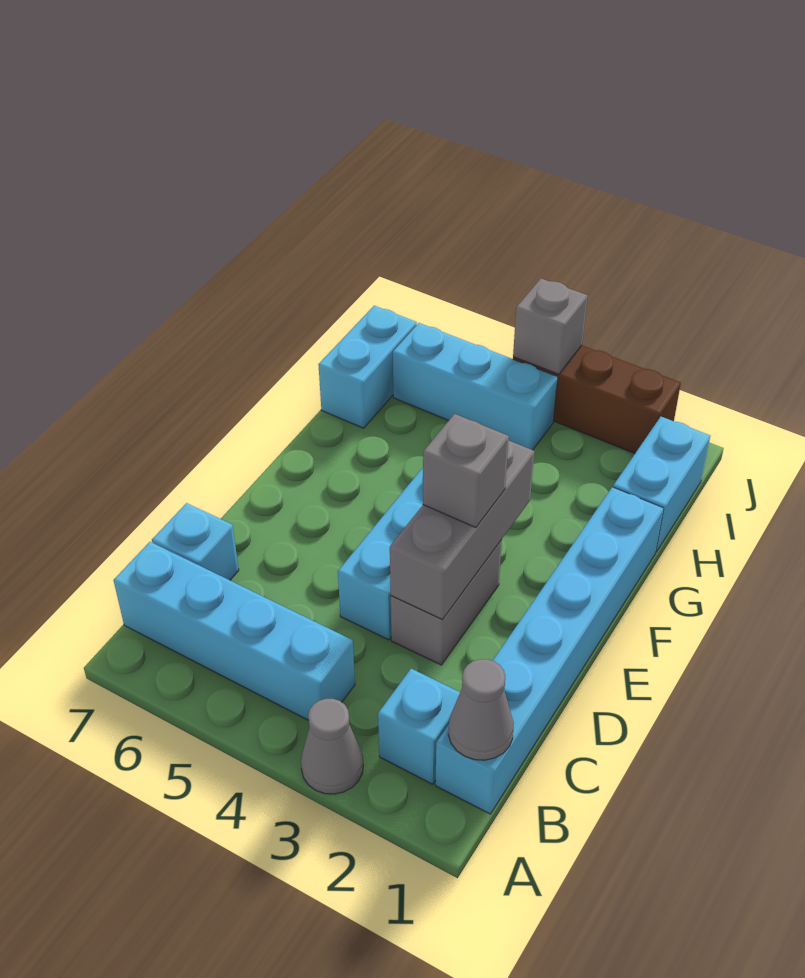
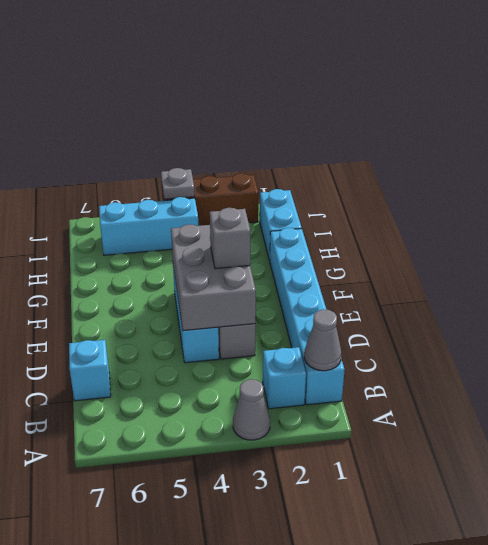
cyan 1x4 brick [113,542,355,720] -> none
grey 1x3 brick [390,440,534,620] -> grey 2x3 brick [171,224,256,331]
cyan 1x2 brick [318,306,417,428] -> none
grey 1x1 brick [513,279,587,374] -> grey 1x1 plate [161,168,195,199]

